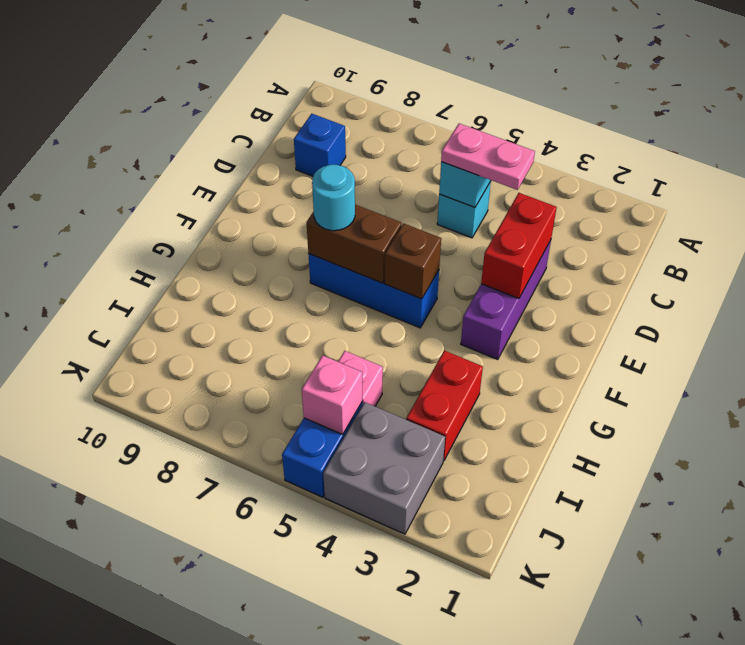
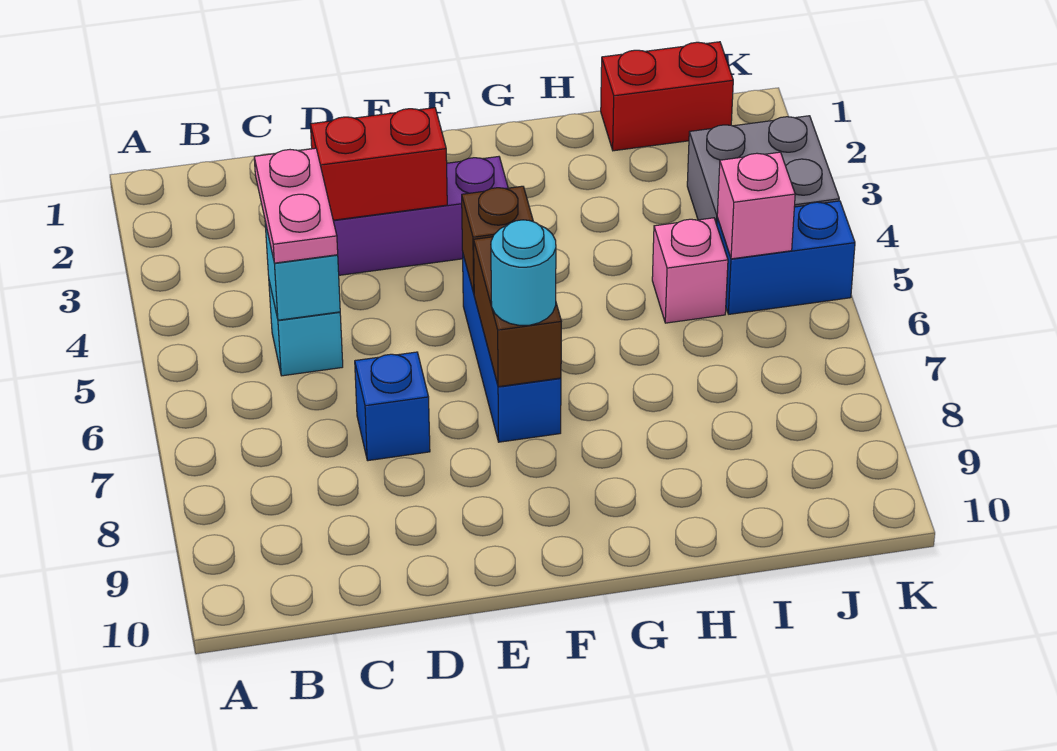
blue 1x1 brick [294,114,346,176] -> blue 1x1 brick moved to [355,352,430,461]
red 1x2 brick [406,351,483,461] -> red 1x2 brick moved to [601,42,733,151]

